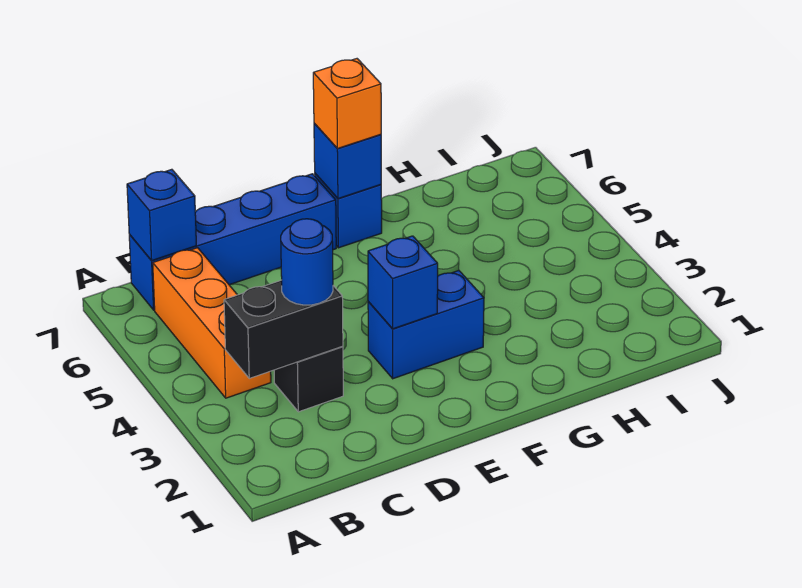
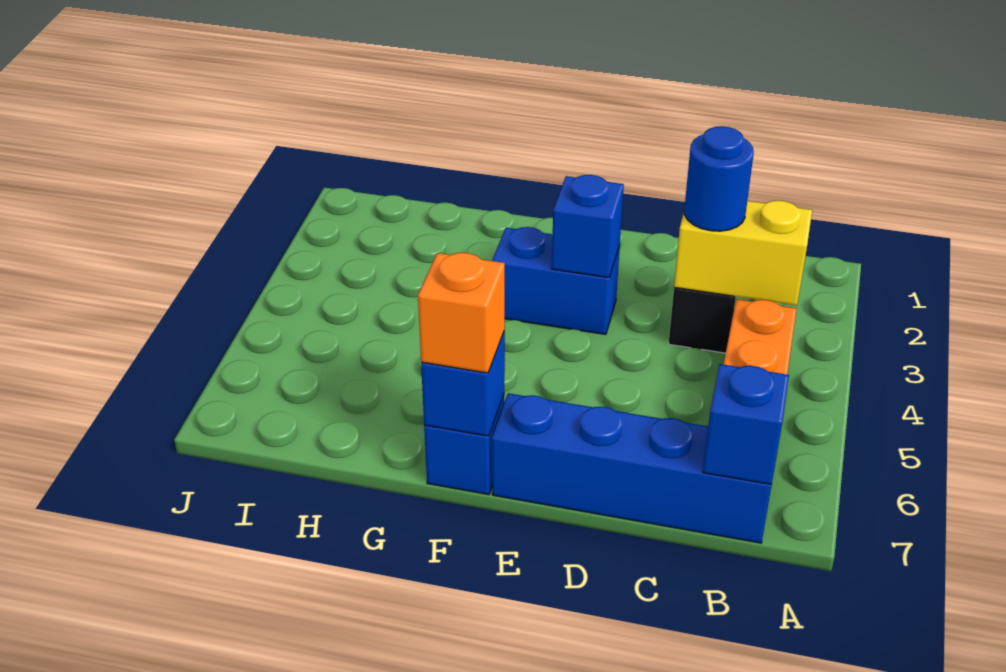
black 1x2 brick [224,280,343,378] -> yellow 1x2 brick [674,200,812,306]

